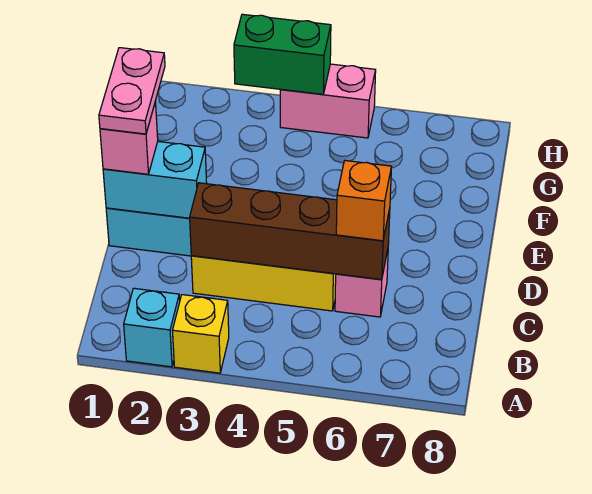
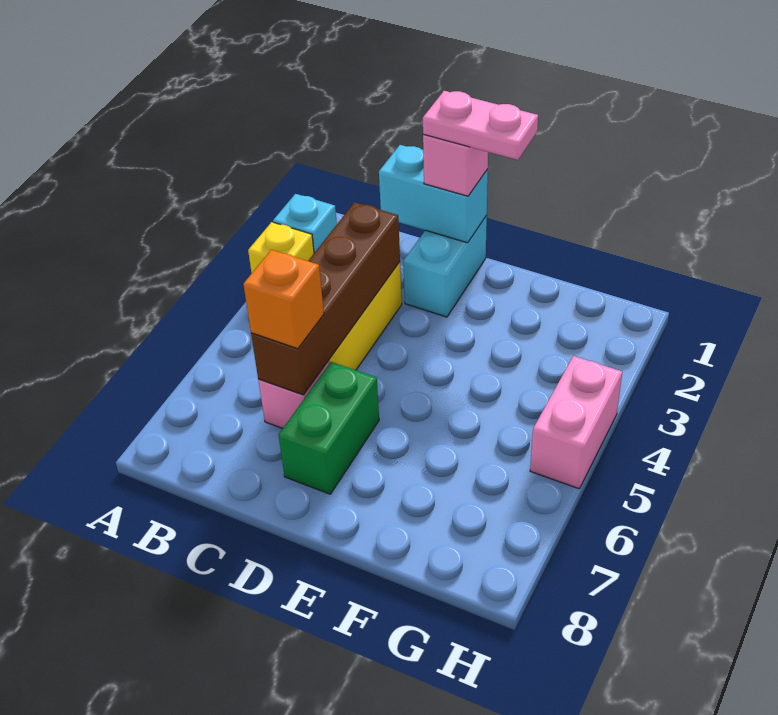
cyan 1x2 brick [103,142,207,218] -> cyan 1x2 brick turned to [379,145,488,243]
green 1x2 brick [234,14,331,94] -> green 1x2 brick moved to [279,362,379,494]

